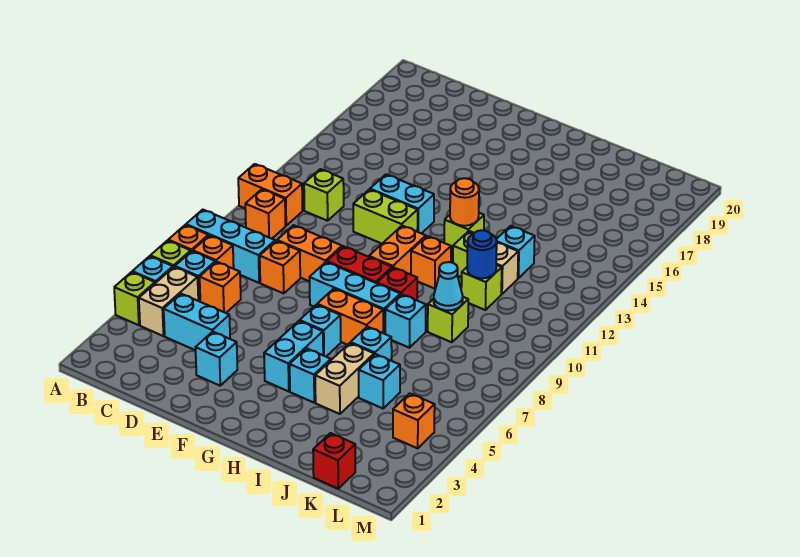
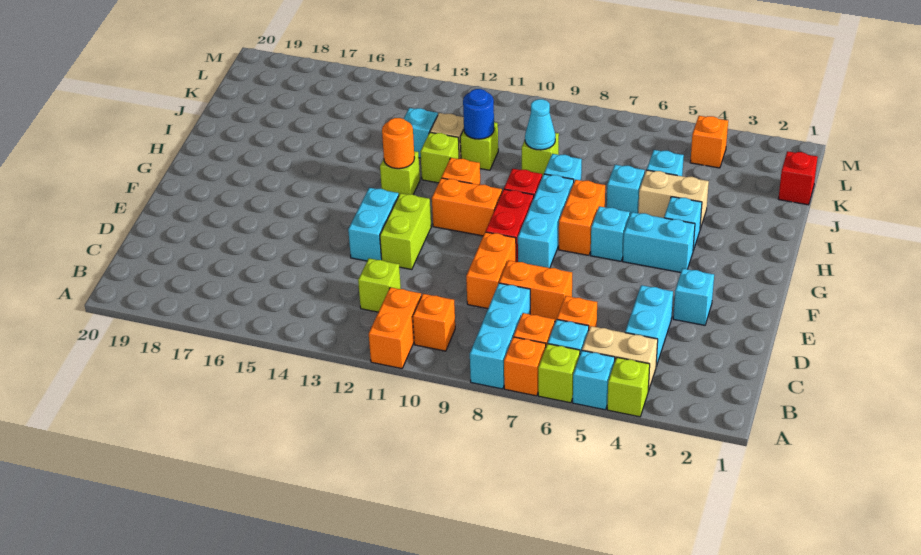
orange 1x1 brick [260,241,300,294] -> orange 1x2 brick [499,260,572,322]

